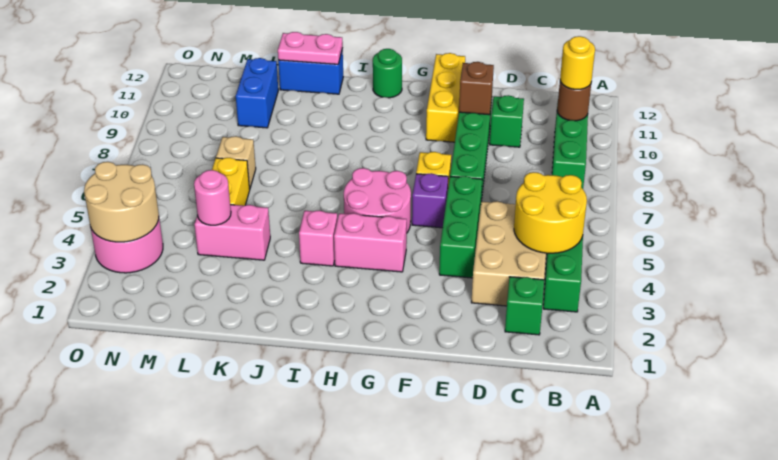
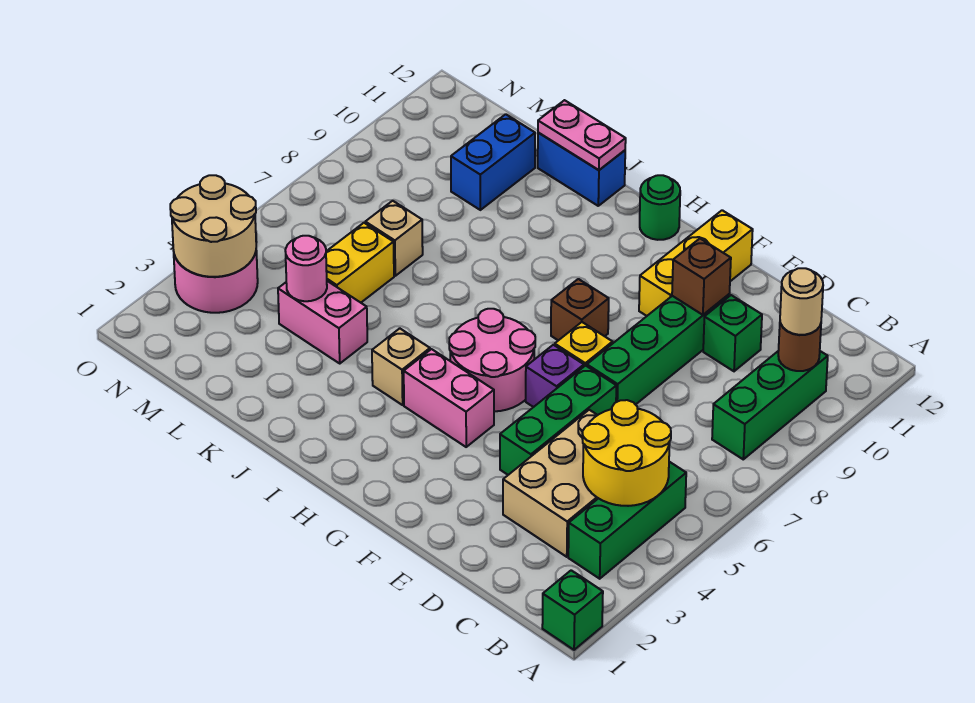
yellow 1x1 round brick [560,36,595,89] -> tan 1x1 round brick [780,268,823,335]
green 1x1 brick [505,277,544,335] -> green 1x1 brick moved to [542,570,603,650]
none -> brown 1x1 brick [551,279,609,340]
pink 1x1 brick [299,210,337,266] -> tan 1x1 brick [372,328,430,405]

